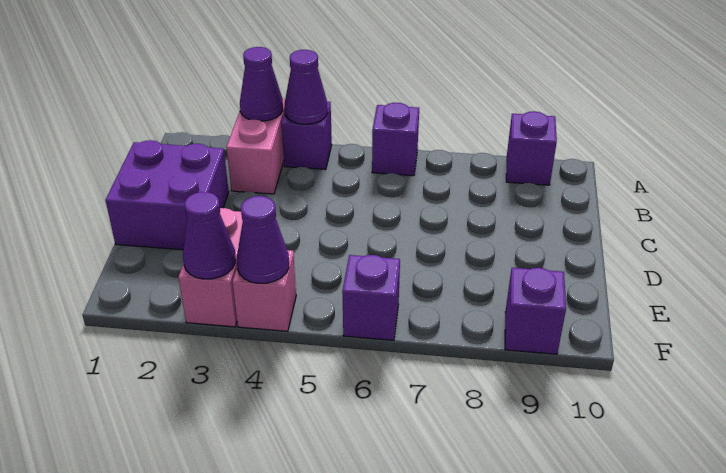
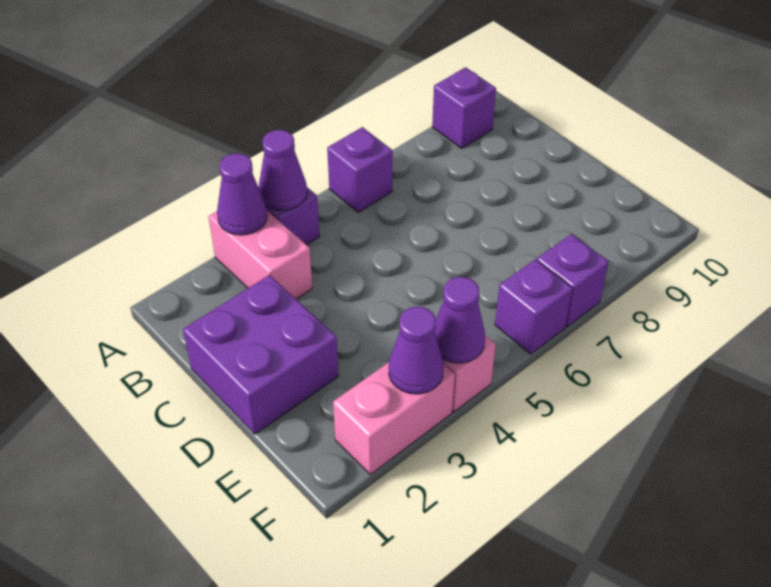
pink 1x2 brick [178,208,243,327] -> pink 1x2 brick turned to [333,362,455,475]
purple 1x1 brick [505,268,566,354] -> purple 1x1 brick moved to [537,234,609,327]

